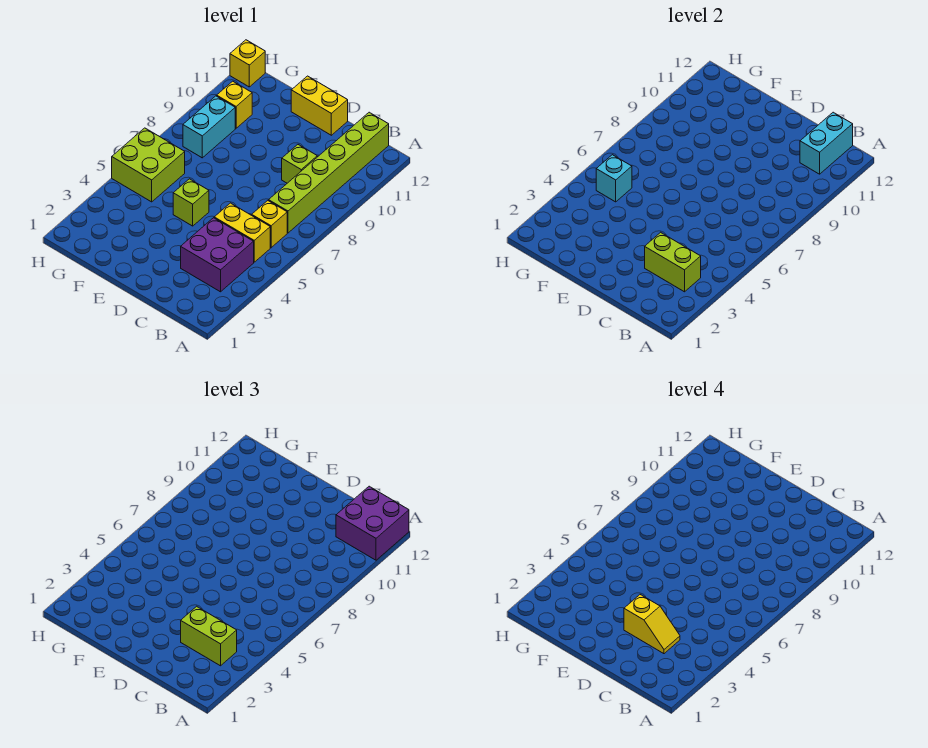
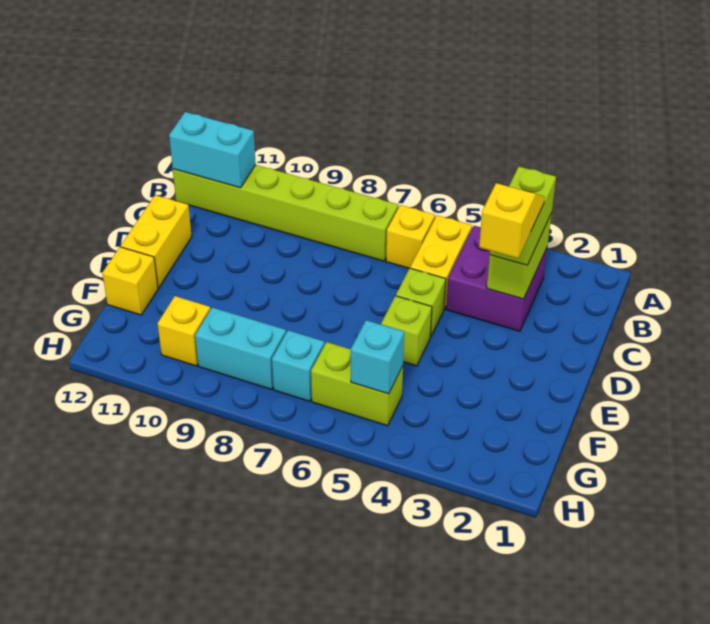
purple 2x2 brick [336,486,409,560] -> none
lime 1x1 brick [282,145,317,183] -> lime 1x1 brick moved to [396,268,446,337]
lime 2x2 brick [112,128,185,202] -> lime 1x2 brick [311,342,403,426]
none -> cyan 1x1 brick [272,330,325,401]
yellow 1x1 brick [230,40,265,87] -> yellow 1x1 brick moved to [102,247,158,315]

